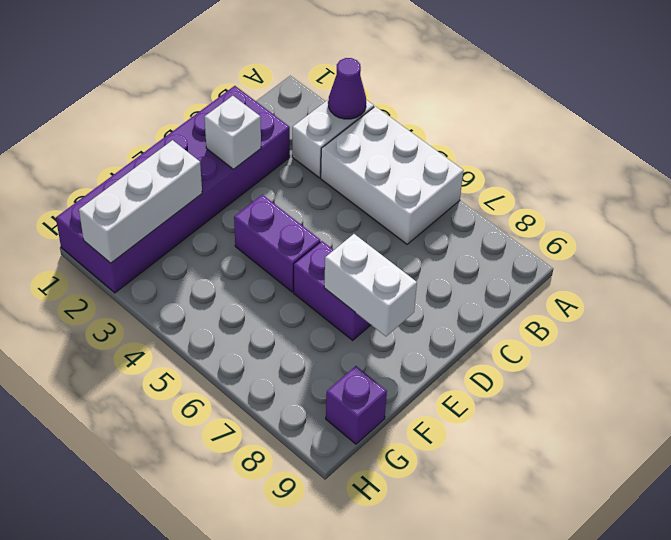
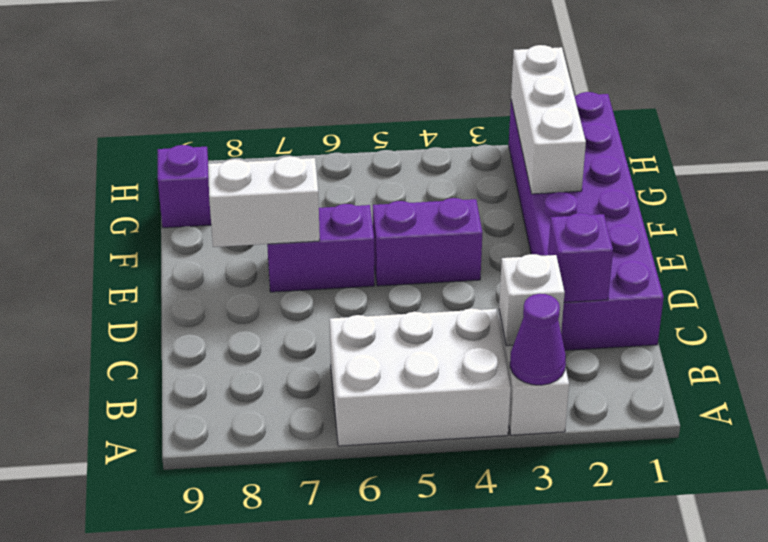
none -> purple 1x1 brick [548,213,613,302]
white 1x1 brick [205,96,261,169] -> white 1x1 brick moved to [499,254,565,346]

